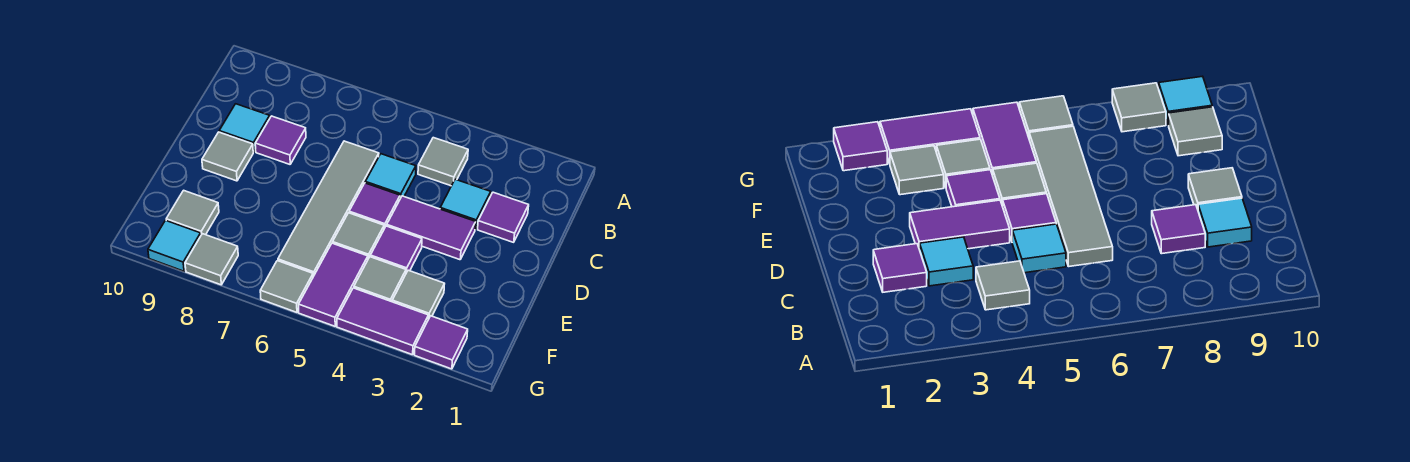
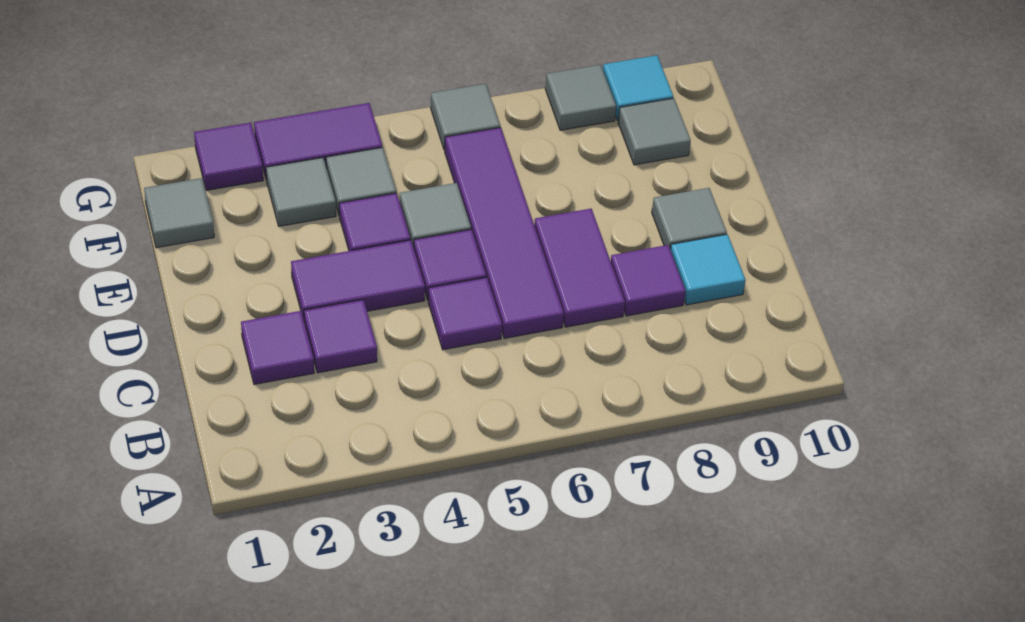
grey 1x1 tile [418,138,468,186] -> grey 1x1 tile moved to [144,178,214,248]
cyan 1x1 tile [440,179,491,229] -> purple 1x1 tile [304,300,377,373]
cyan 1x1 tile [365,154,416,199] -> purple 1x1 tile [428,277,502,350]
grey 1x4 tile [278,141,379,277] -> purple 1x4 tile [445,128,564,338]
purple 1x2 tile [299,243,368,326] -> purple 1x2 tile moved to [534,209,625,327]

